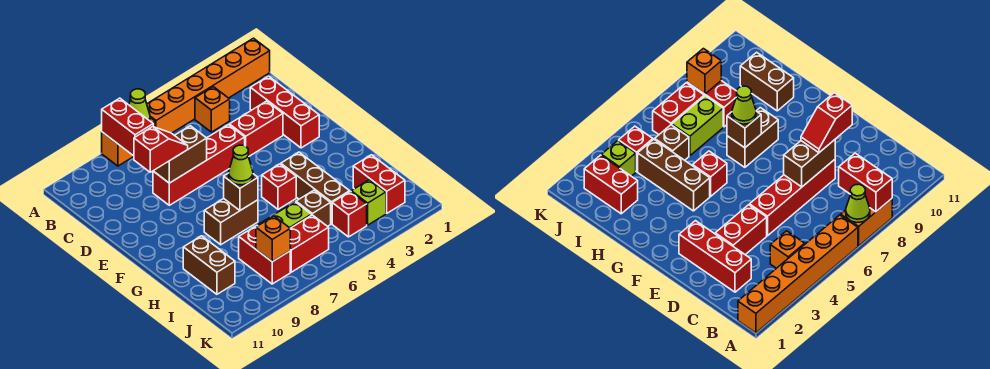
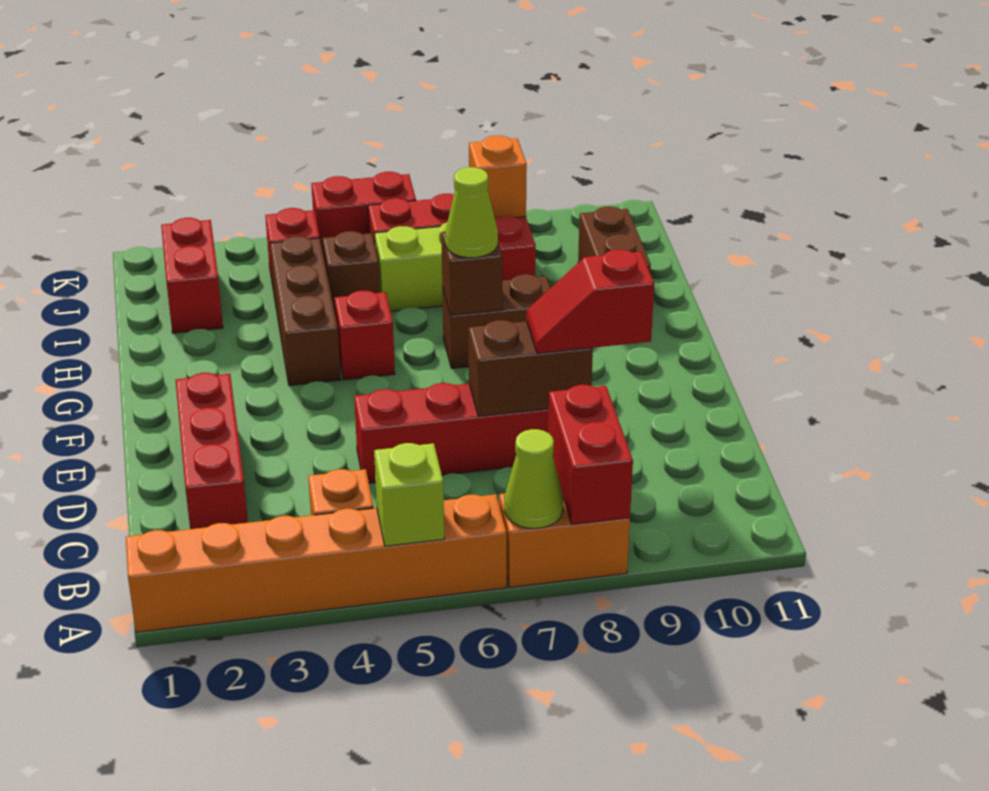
red 1x2 brick [229,101,283,157] -> red 1x2 brick moved to [311,172,416,251]
lime 1x1 brick [351,180,386,225] -> lime 1x1 brick moved to [374,443,444,546]

